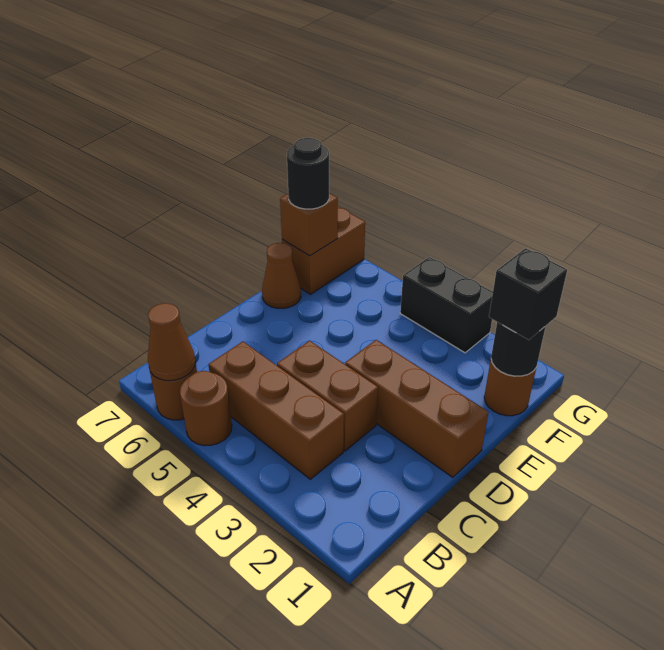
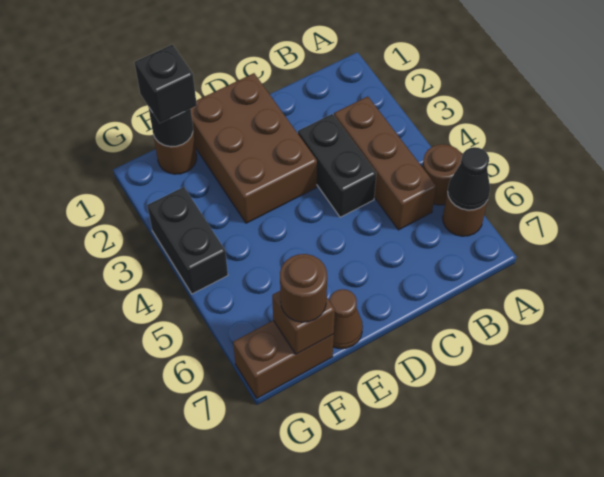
brown 1x1 cone [148,303,196,381] -> black 1x1 cone [448,147,490,210]
brown 1x2 brick [277,341,378,451] -> black 1x2 brick [298,114,376,217]
brown 1x3 brick [345,340,489,477] -> brown 2x3 brick [191,73,317,223]
black 1x1 round brick [287,138,329,209] -> brown 1x1 round brick [280,254,327,322]

